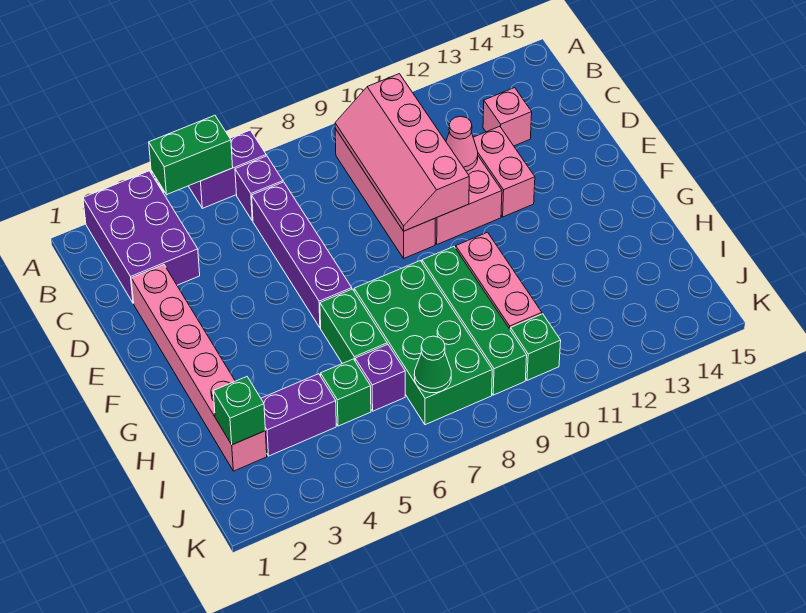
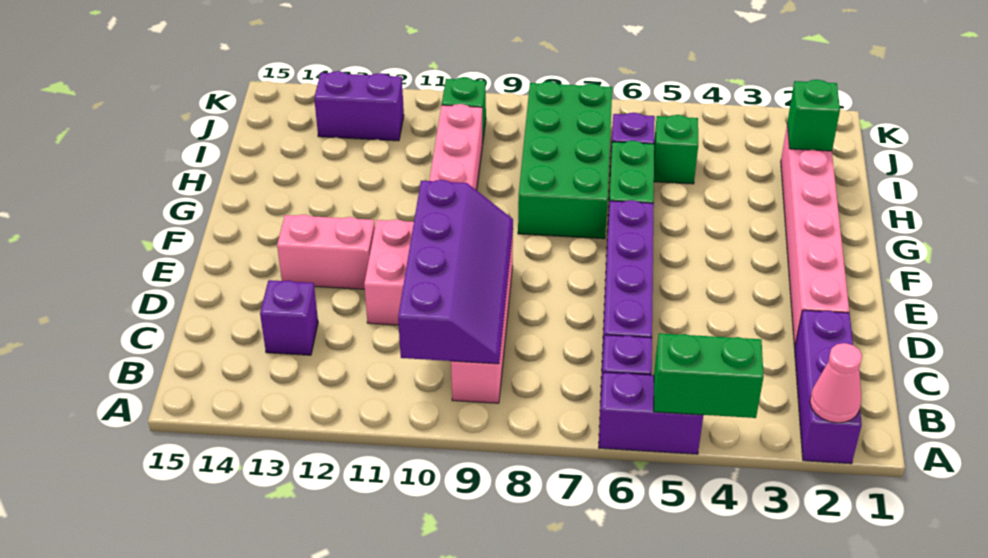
purple 2x3 brick [83,171,200,303] -> purple 1x3 brick [795,310,862,464]
pink 2x4 slope [335,74,469,231] -> purple 2x4 slope [398,180,513,364]
pink 1x1 brick [483,88,532,146] -> purple 1x1 brick [260,280,318,355]
pink 1x1 cone [446,116,478,171] -> pink 1x1 cone moved to [810,343,862,423]
pink 1x2 brick [473,126,535,217] -> pink 1x2 brick turned to [277,214,375,289]
green 1x4 brick [422,247,527,395] -> none
purple 1x2 brick [261,374,336,456] -> purple 1x2 brick moved to [314,71,404,141]
green 1x1 cone [414,336,451,393] -> none

